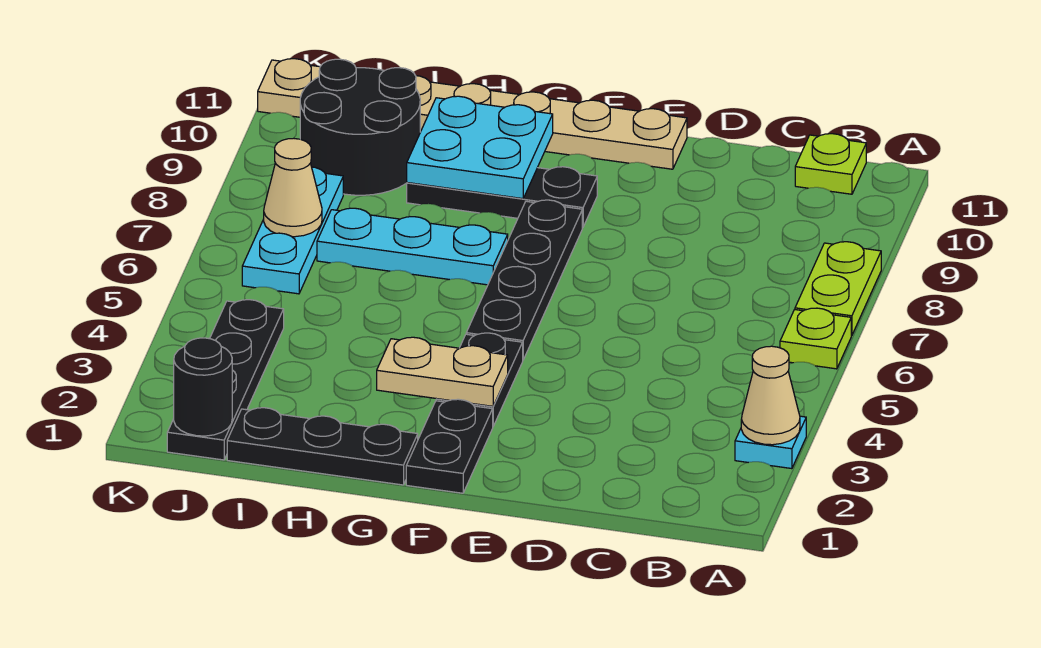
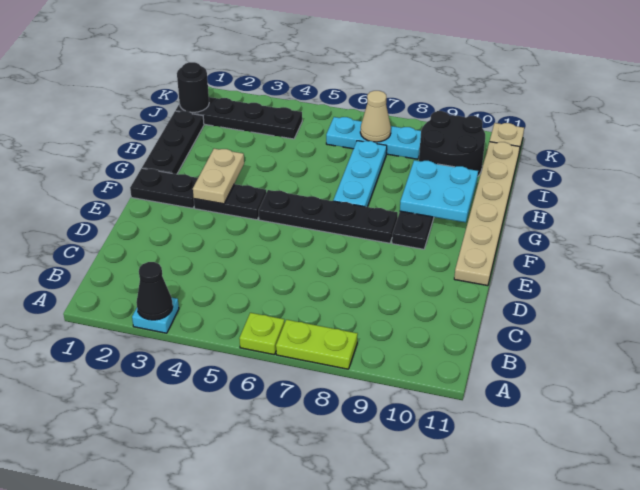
tan 1x1 cone [741,346,800,445] -> black 1x1 cone [136,262,173,320]
lime 1x1 plate [795,134,866,194] -> none

